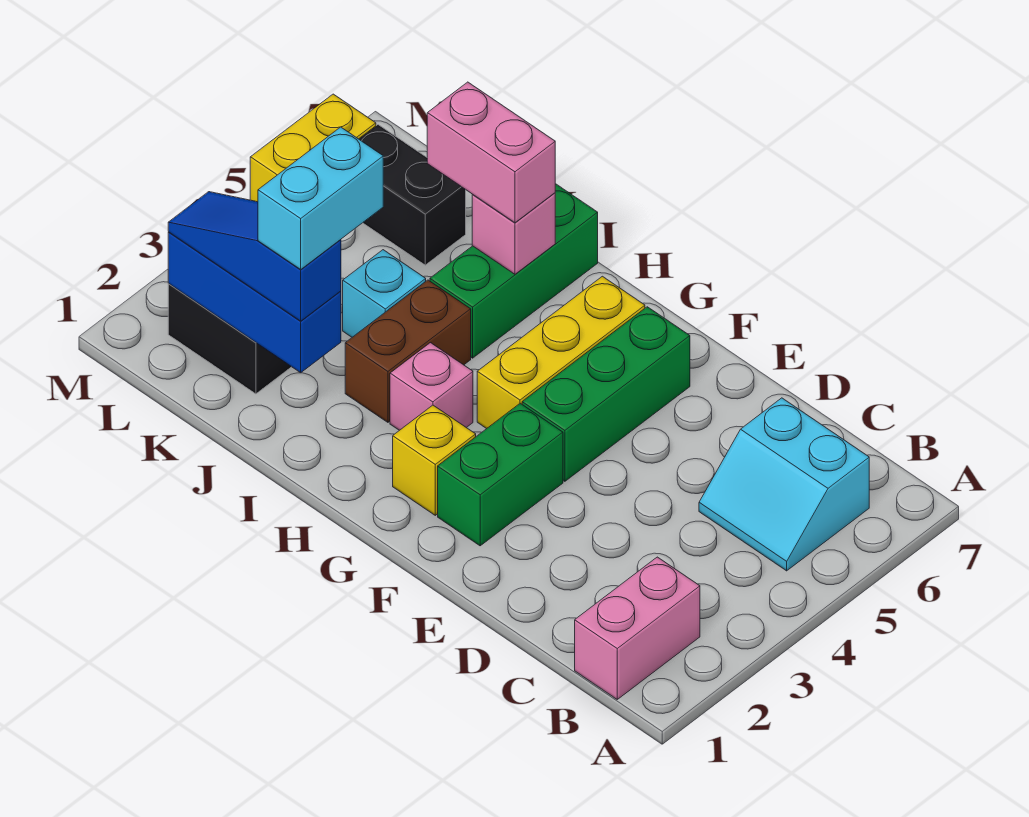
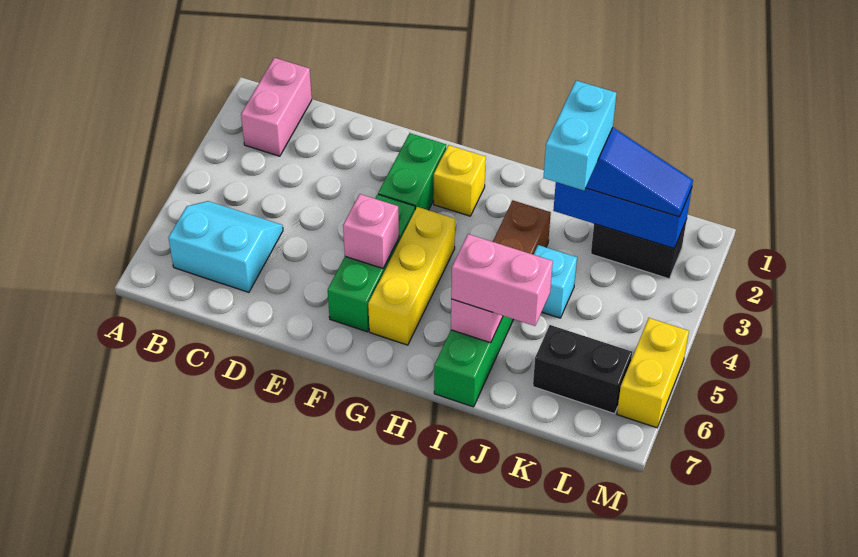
pink 1x1 brick [390,343,473,430] -> pink 1x1 brick moved to [343,194,399,268]

